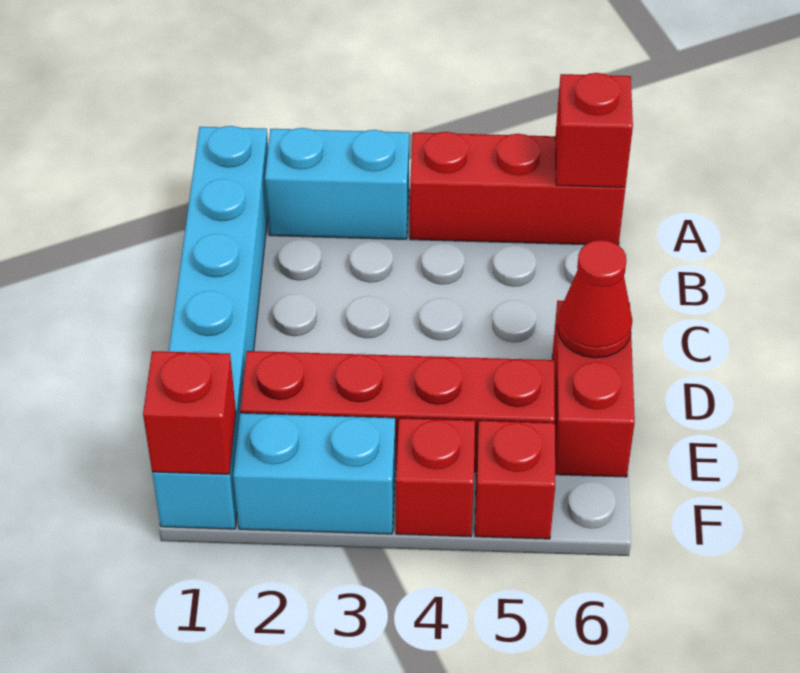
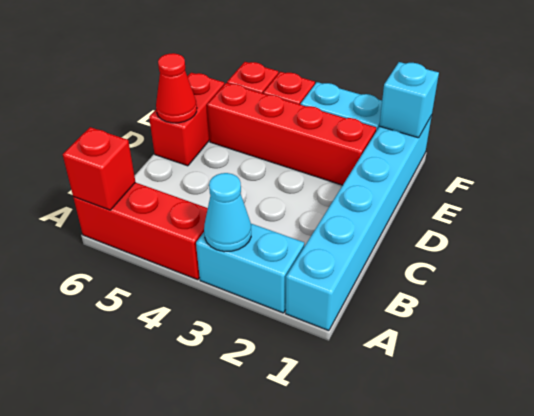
none -> cyan 1x1 cone [204,173,251,252]
red 1x1 brick [143,351,236,474] -> cyan 1x1 brick [379,62,439,138]

